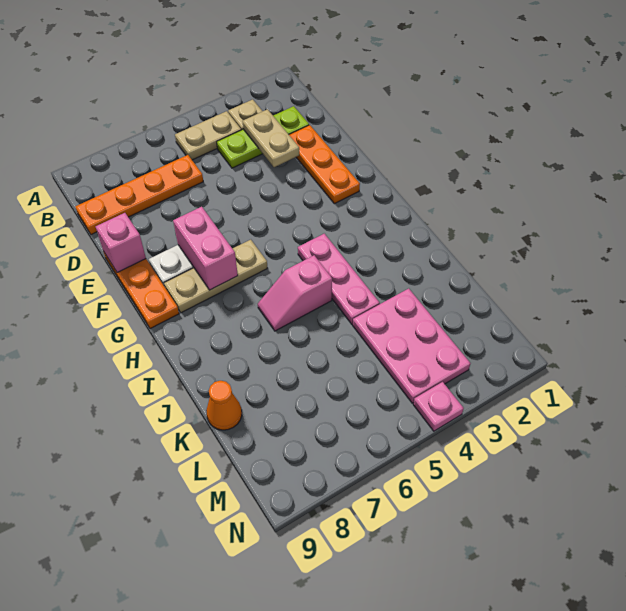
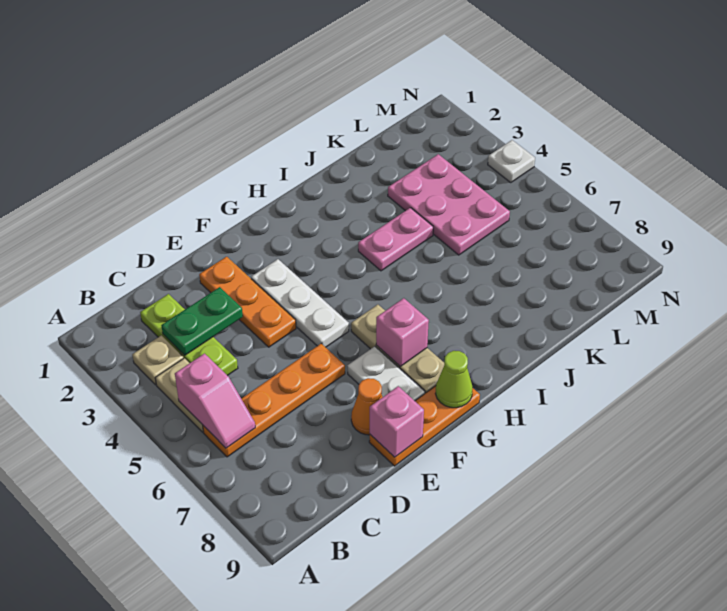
tan 1x2 plate [242,109,299,167] -> green 1x2 plate [161,287,243,355]
orange 1x4 plate [75,155,203,235] -> orange 1x4 plate turned to [203,344,345,457]
orange 1x3 plate [289,125,360,204] -> orange 1x3 plate turned to [199,257,296,347]
none -> white 1x3 plate [251,259,349,347]
pink 1x2 brick [173,207,238,290] -> pink 1x1 brick [376,298,429,367]
none -> lime 1x1 cone [435,351,473,408]
pink 1x3 plate [298,234,380,324] -> pink 1x2 plate [358,208,433,271]
pink 1x2 slope [258,255,332,331] -> pink 1x2 slope moved to [175,354,255,448]
pink 2x3 plate [353,288,470,403] -> pink 2x3 plate turned to [388,154,510,255]
orange 1x1 cone [206,381,242,430] -> orange 1x1 cone moved to [351,378,382,435]
pink 1x1 plate [413,382,464,431] -> white 1x1 plate [488,140,535,182]

